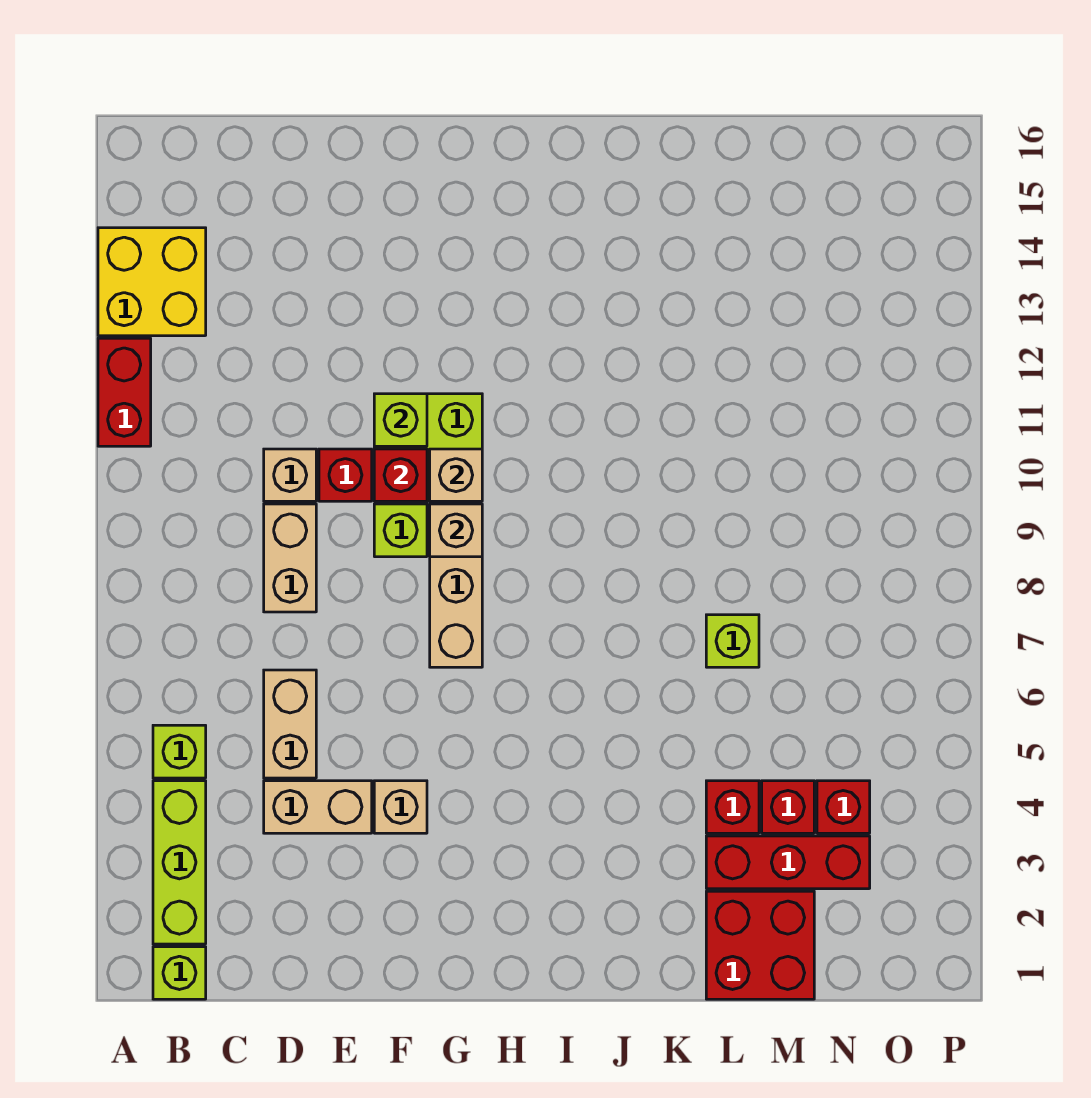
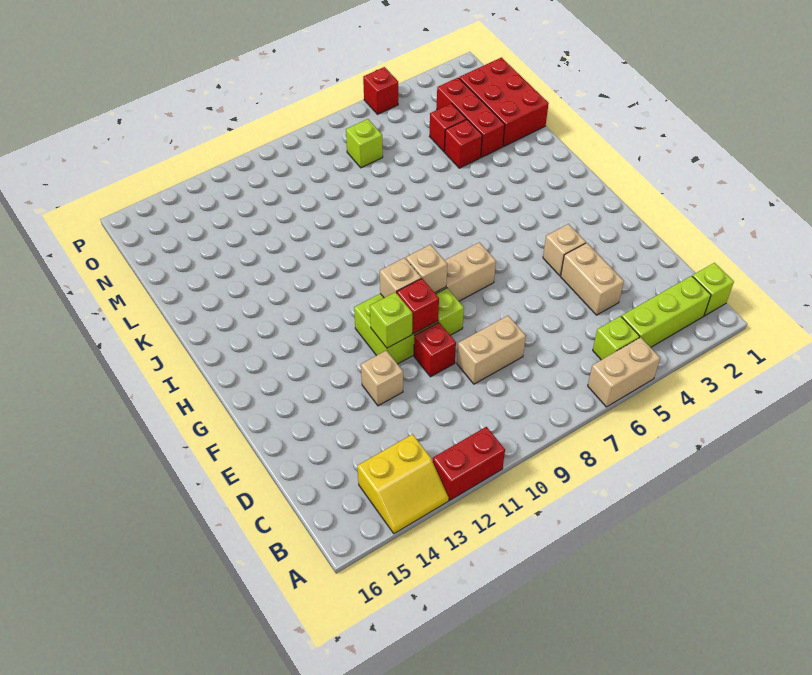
yellow 2x2 brick [98,228,206,336] -> yellow 2x2 slope [357,434,449,534]
tan 1x2 brick [264,670,316,778] -> tan 1x2 brick moved to [588,337,660,407]
tan 1x1 brick [264,449,316,501] -> tan 1x1 brick moved to [361,350,403,406]
red 2x2 brick [706,891,814,999] -> red 2x3 brick [459,58,549,146]
lime 1x1 brick [706,615,759,667] -> lime 1x1 brick moved to [346,119,383,168]
red 1x1 brick [817,781,870,833] -> red 1x1 brick moved to [363,67,398,114]

